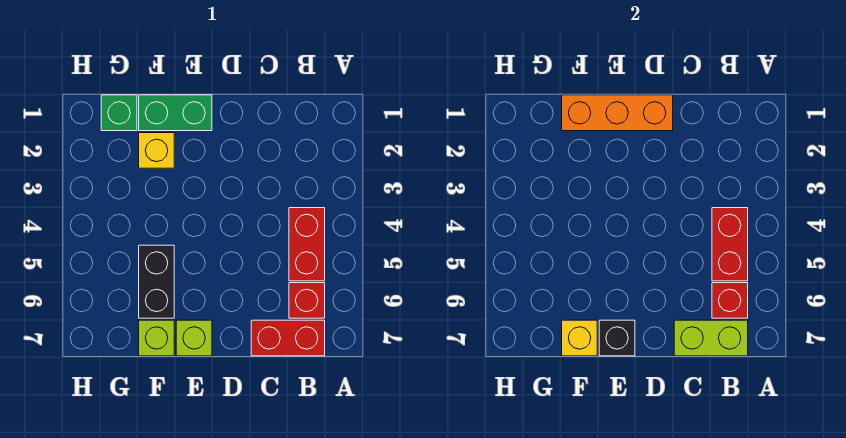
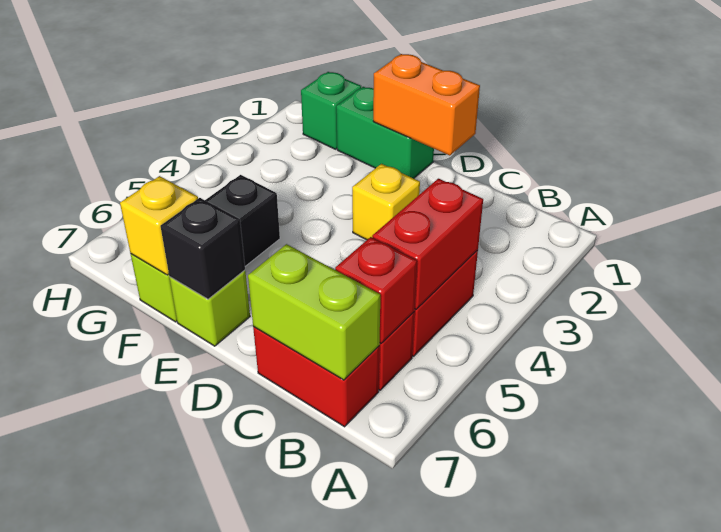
orange 1x3 brick [562,95,673,131] -> orange 1x2 brick [373,54,480,156]
yellow 1x1 brick [139,133,174,168] -> yellow 1x1 brick moved to [352,164,420,240]

